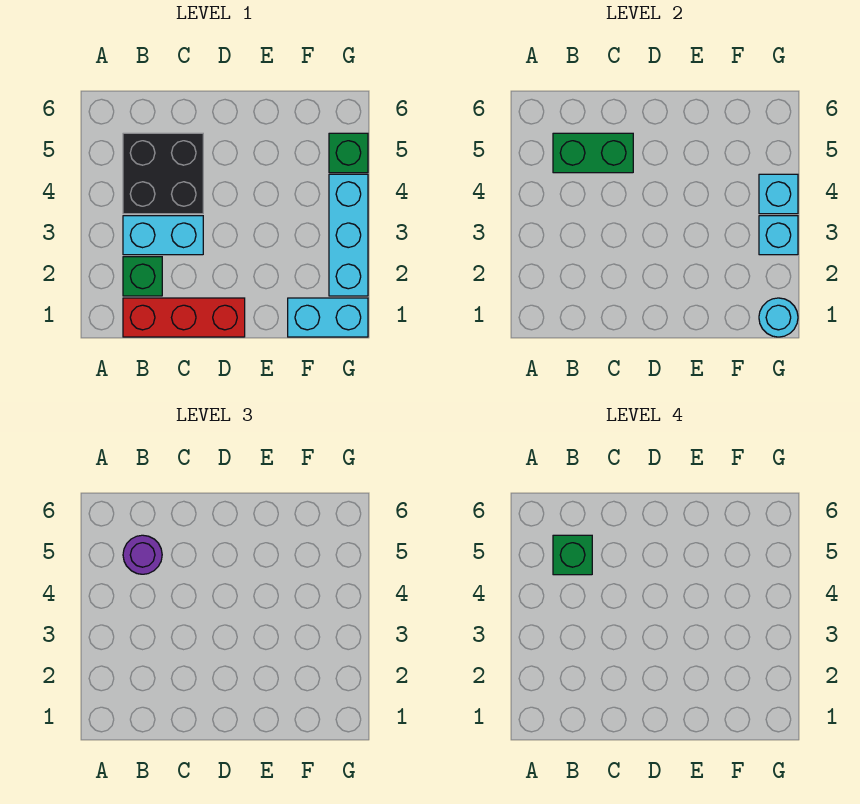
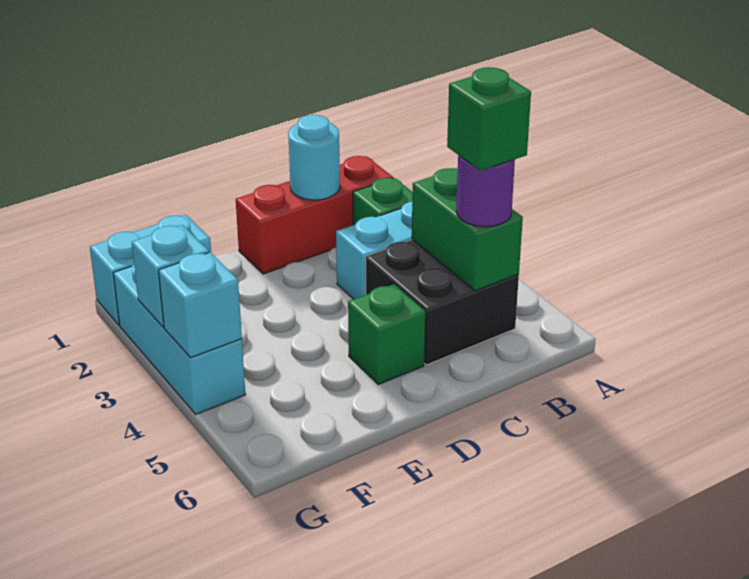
green 1x2 brick [553,133,633,173] -> green 1x2 brick turned to [412,168,523,291]
cyan 1x1 round brick [759,298,798,337] -> cyan 1x1 round brick moved to [288,115,340,200]
green 1x1 brick [329,133,368,173] -> green 1x1 brick moved to [348,284,425,385]

